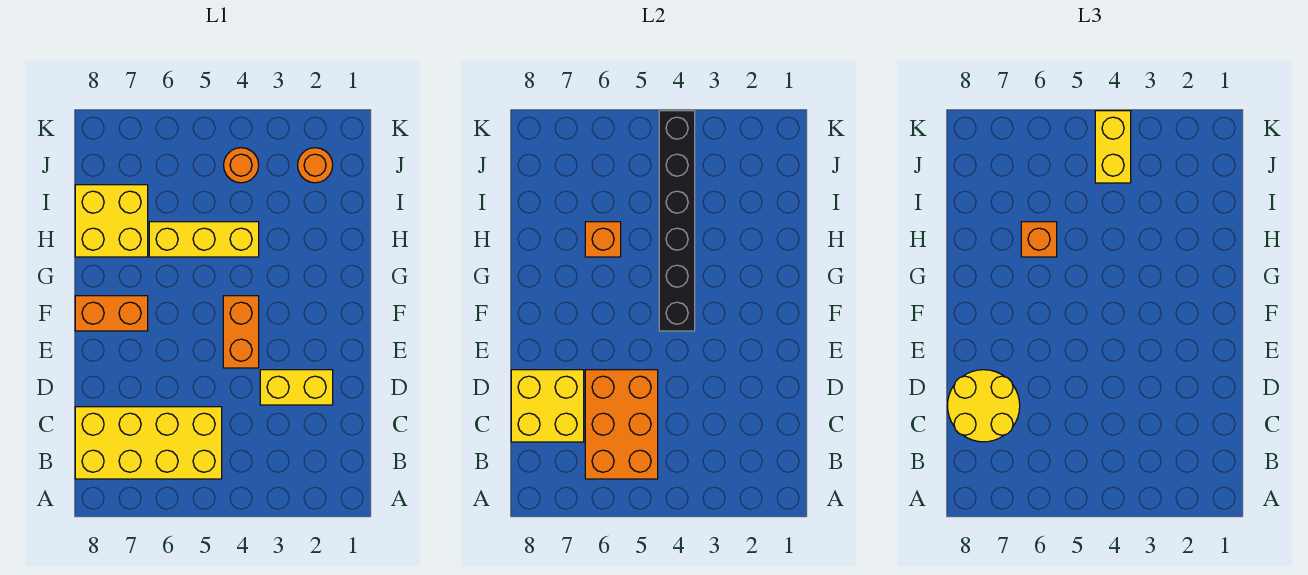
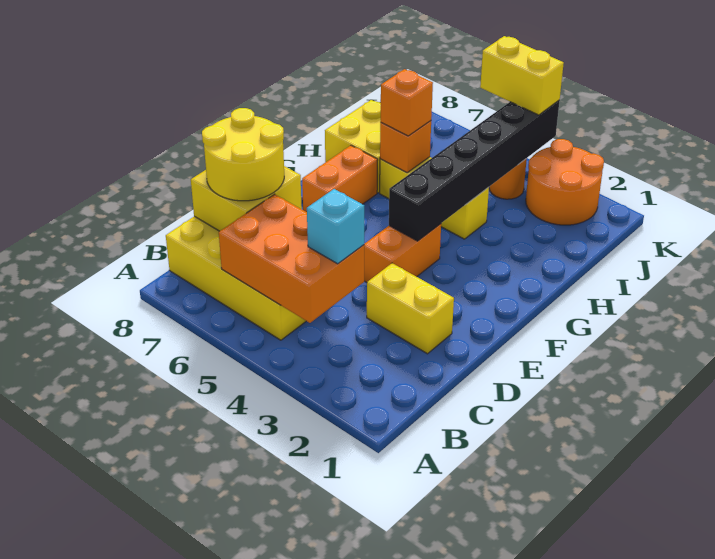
orange 2x3 brick [585,370,658,479] -> orange 2x3 brick turned to [219,194,364,323]
none -> cyan 1x1 brick [307,189,364,264]
orange 1x2 brick [75,296,148,331] -> orange 1x2 brick turned to [302,146,378,212]
orange 1x1 round brick [298,148,333,183] -> orange 2x2 round brick [526,139,604,225]
yellow 1x2 brick [1095,111,1131,183] -> yellow 1x2 brick turned to [480,36,564,115]

